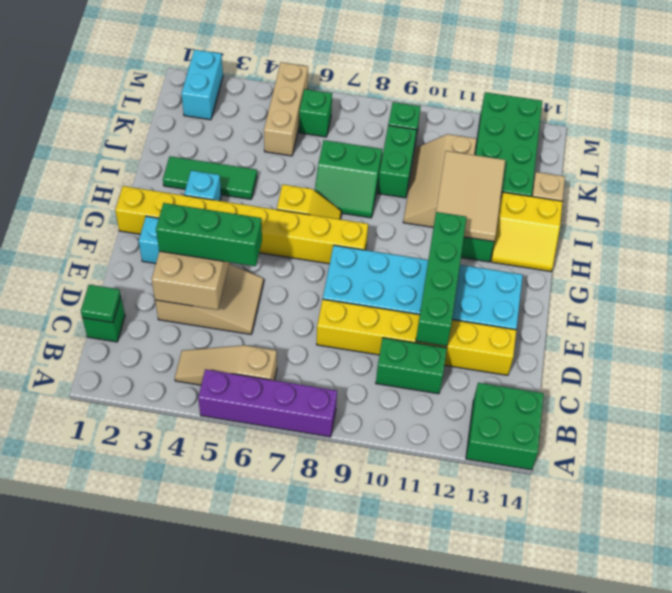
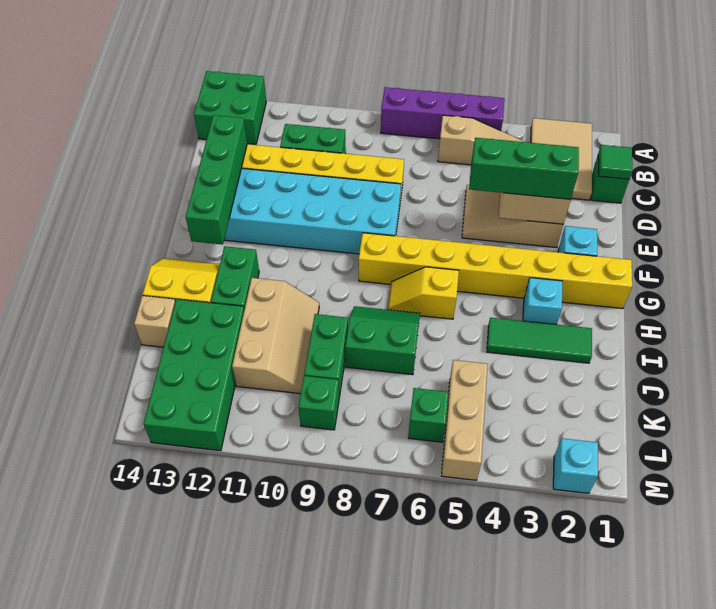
green 1x4 brick [416,212,467,346] -> green 1x4 brick moved to [186,115,247,245]
tan 2x3 tile [436,151,505,241] -> tan 2x3 tile moved to [530,118,592,200]
cyan 1x2 brick [181,50,223,120] -> cyan 1x1 brick [553,438,598,493]

